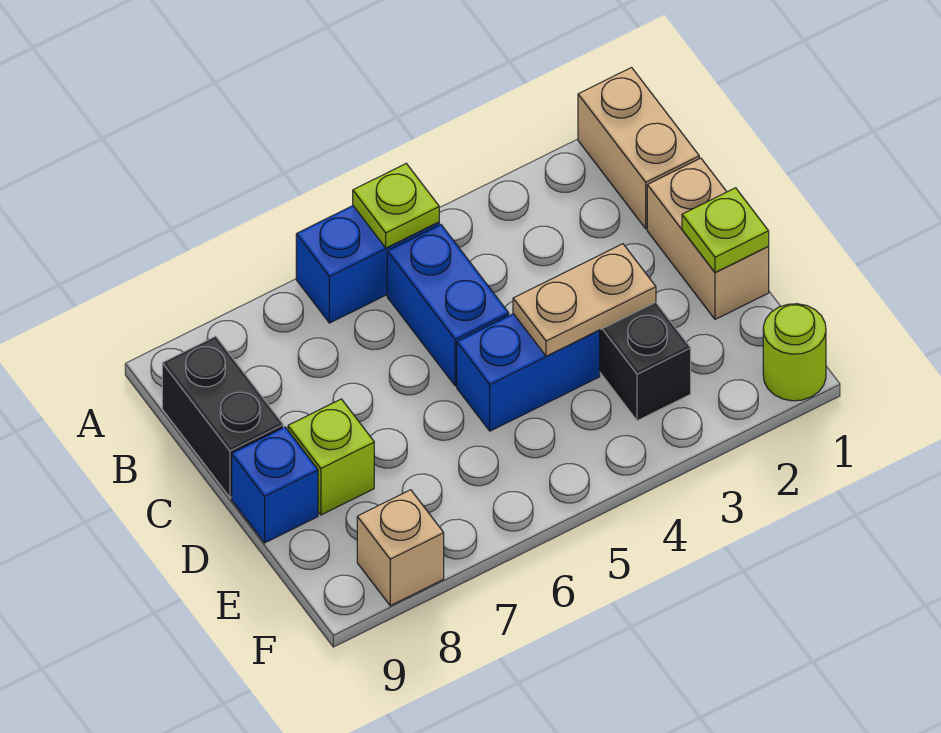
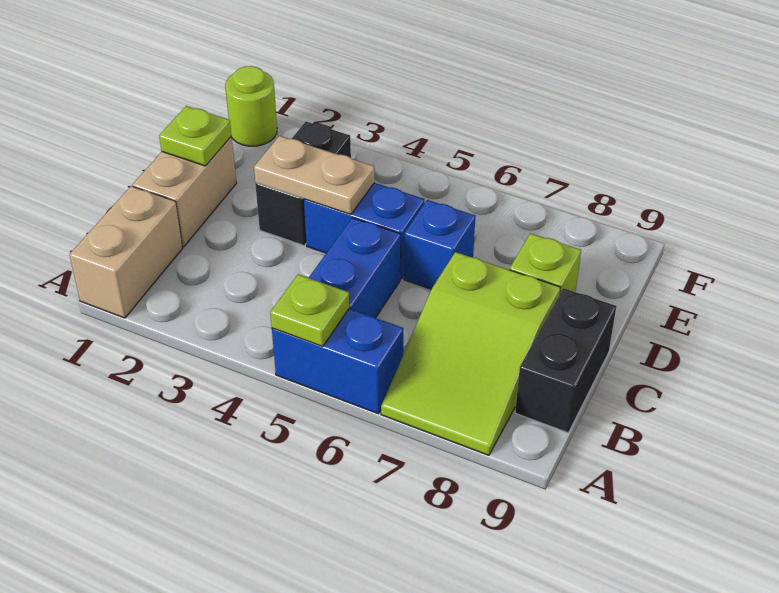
none -> lime 2x3 slope [381,252,561,455]
blue 1x1 brick [232,427,318,543] -> blue 1x1 brick moved to [404,200,476,289]
tan 1x1 brick [357,490,444,606] -> none

